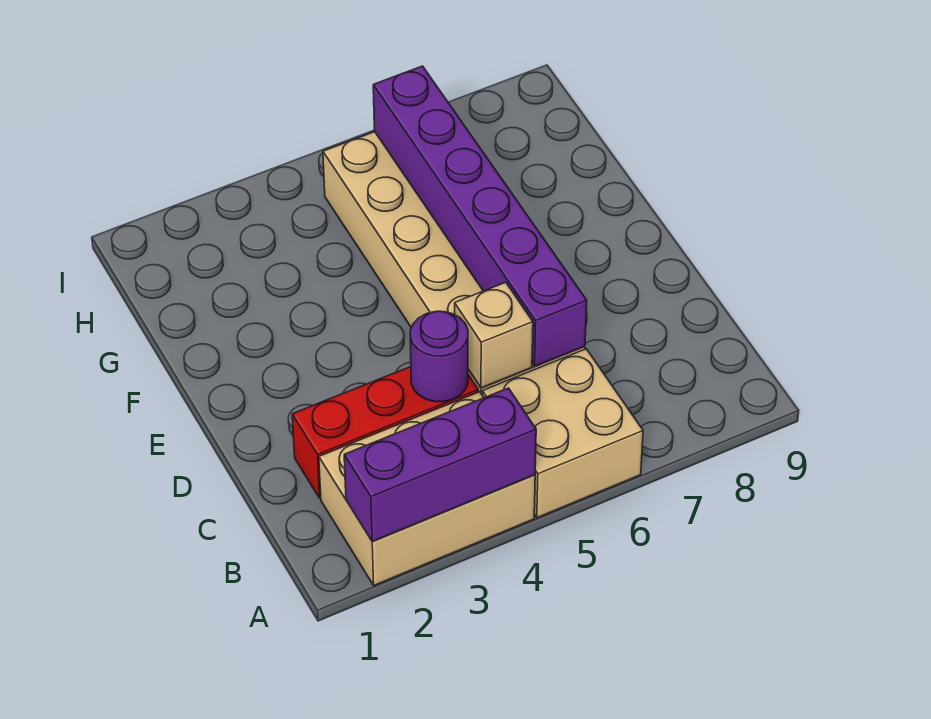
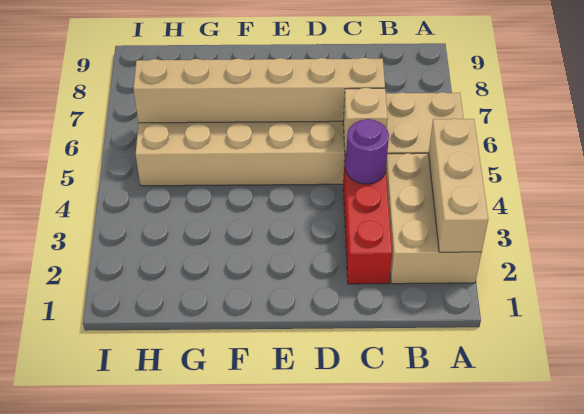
purple 1x3 brick [344,388,536,541] -> tan 1x3 brick [429,118,488,252]
purple 1x6 brick [373,66,587,366] -> tan 1x6 brick [133,58,385,123]

